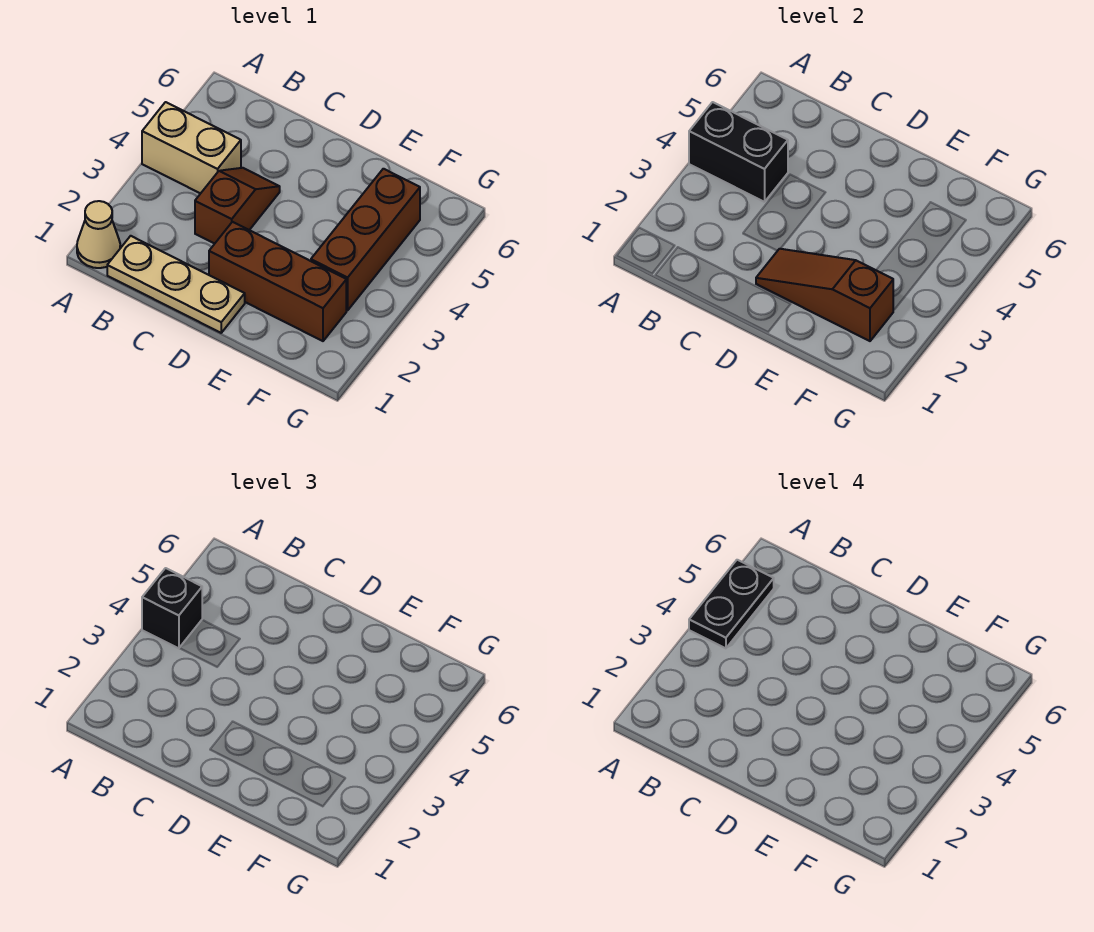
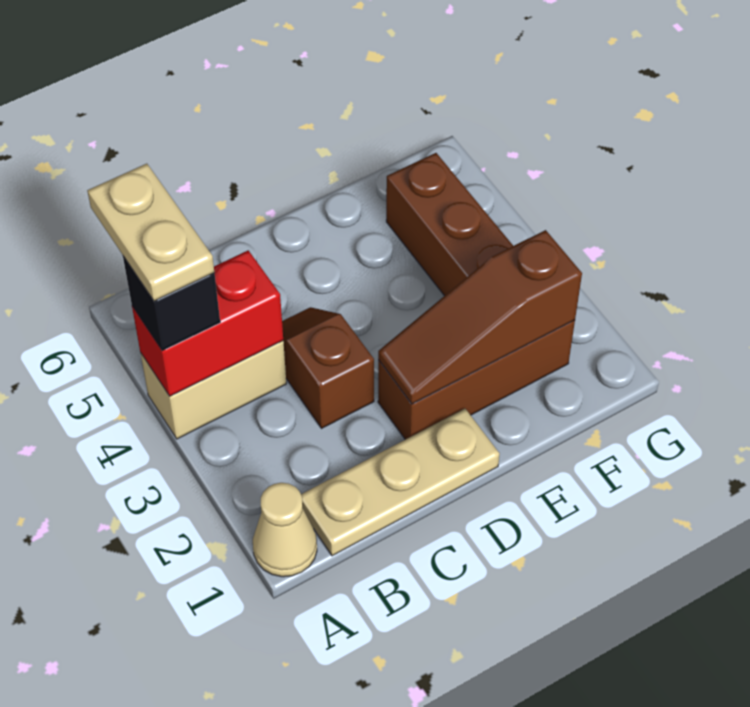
black 1x2 brick [689,102,788,202] -> red 1x2 brick [132,250,283,396]
black 1x2 plate [689,560,774,648] -> tan 1x2 plate [87,164,214,301]

